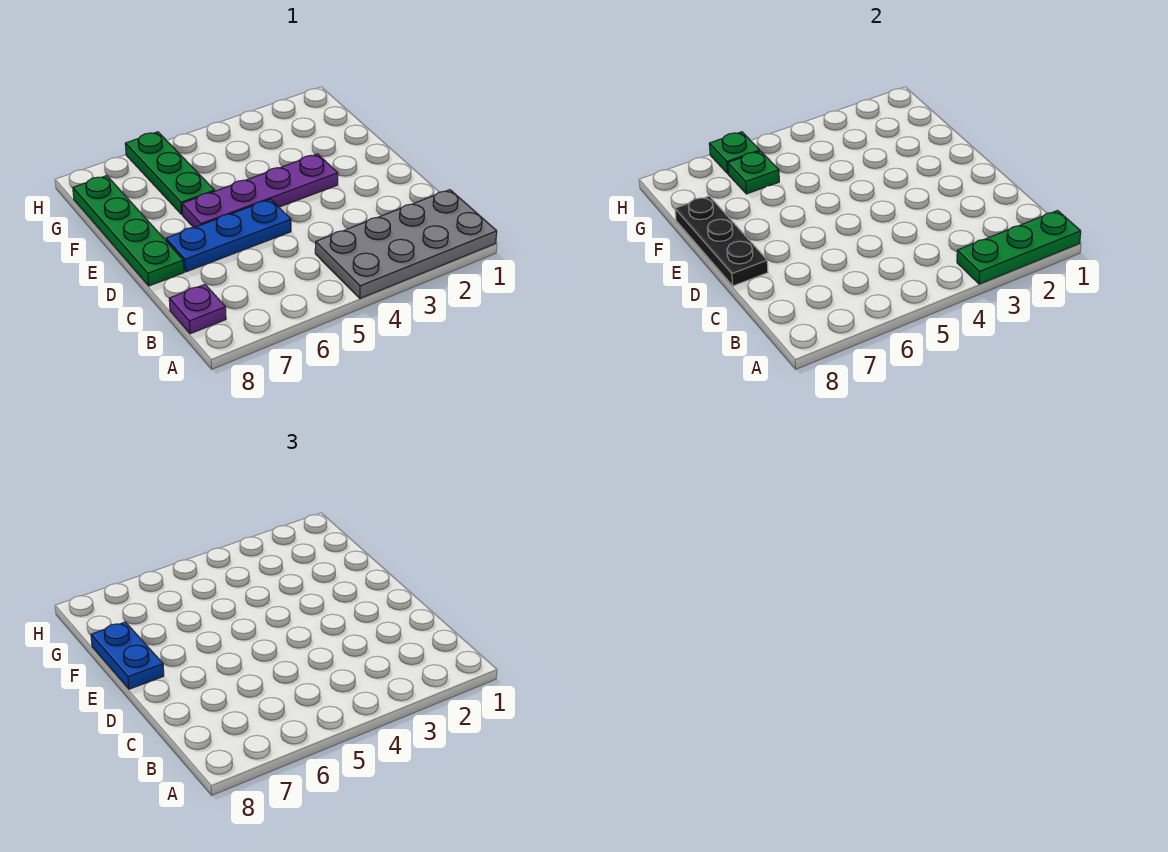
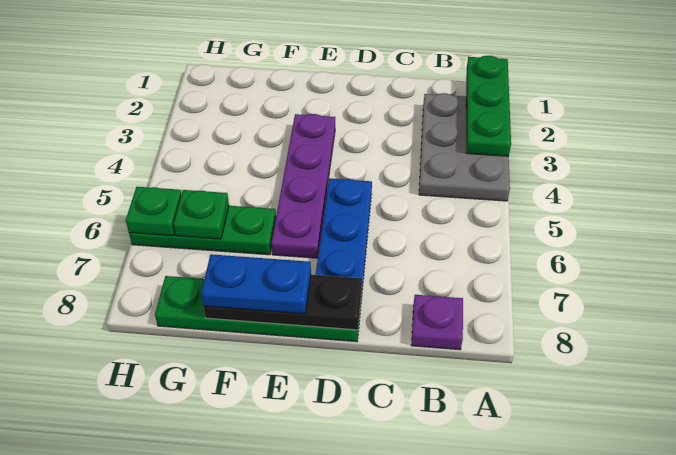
grey 2x4 plate [315,190,497,298] -> grey 2x3 plate [419,93,510,201]

